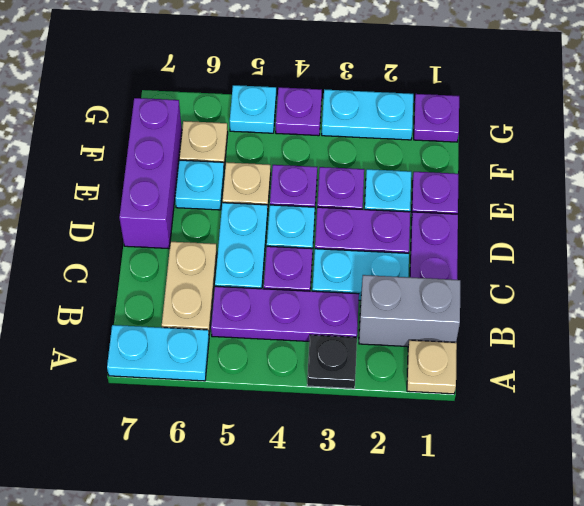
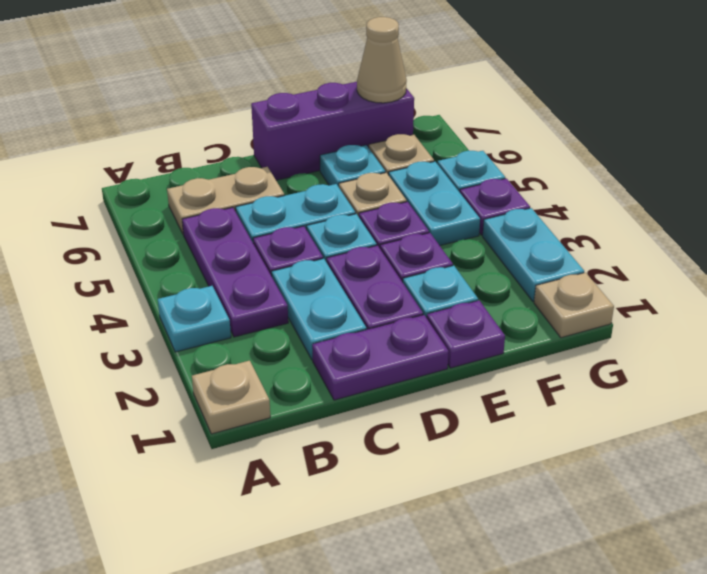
black 1x1 plate [307,335,357,389] -> cyan 1x1 plate [158,286,231,352]
cyan 1x2 plate [107,325,209,381] -> cyan 1x2 plate moved to [389,162,480,245]
grey 1x2 brick [359,275,460,347] -> none
none -> tan 1x1 cone [357,17,407,103]
purple 1x1 plate [414,94,459,142] -> tan 1x1 plate [534,273,614,338]

